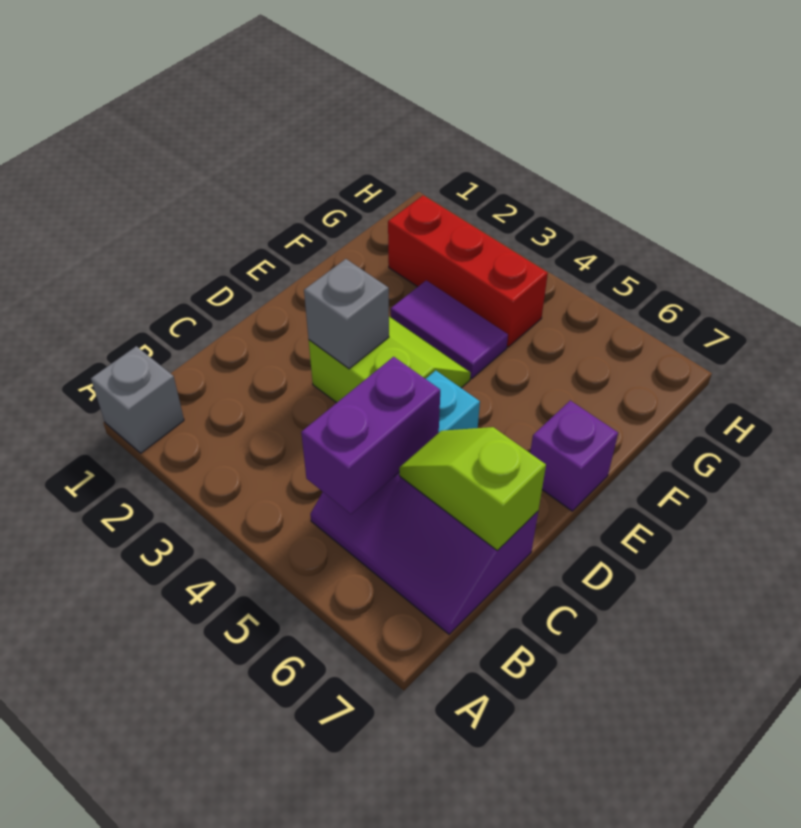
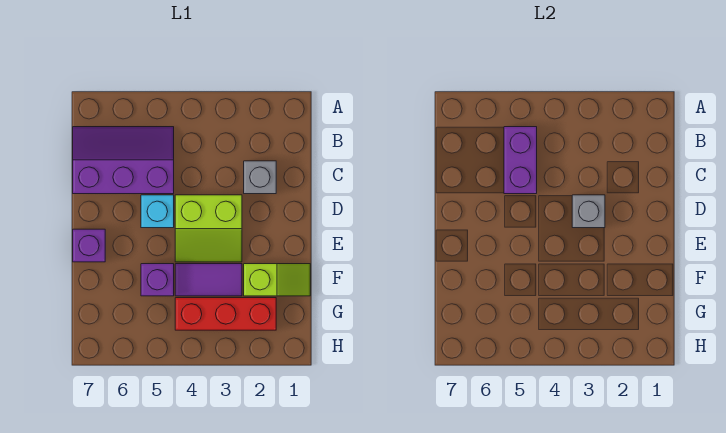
grey 1x1 brick [91,346,184,453] -> grey 1x1 brick moved to [244,161,276,194]
lime 1x2 slope [399,427,546,551] -> lime 1x2 slope moved to [244,264,310,296]
none -> purple 1x1 brick [141,264,174,296]

